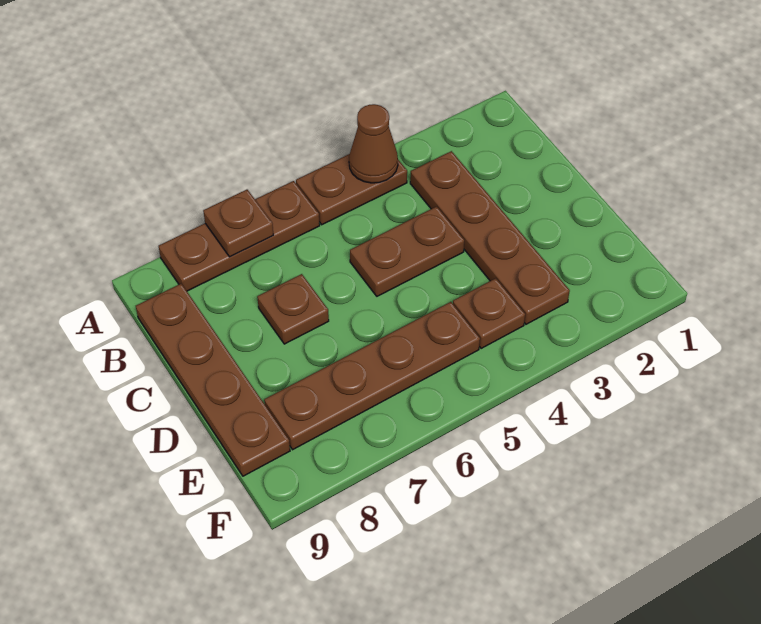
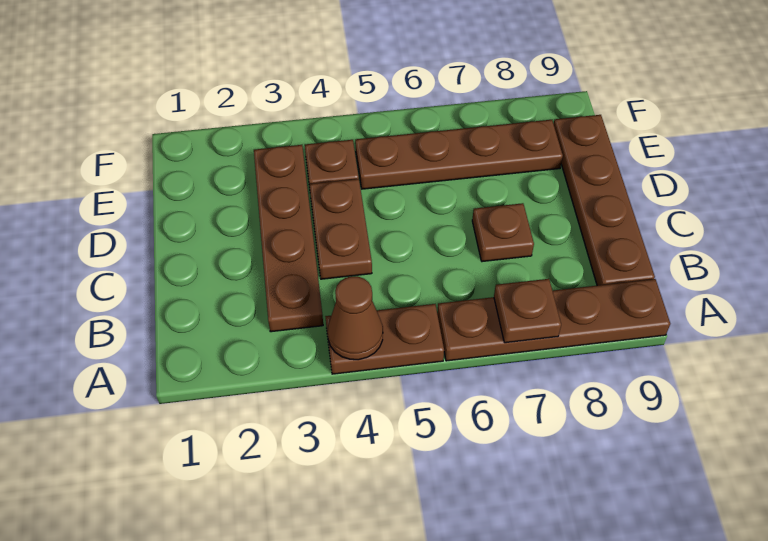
brown 1x3 plate [159,181,320,291] -> brown 1x4 plate [437,279,670,361]
brown 1x2 plate [350,206,464,296] -> brown 1x2 plate turned to [309,179,372,279]

